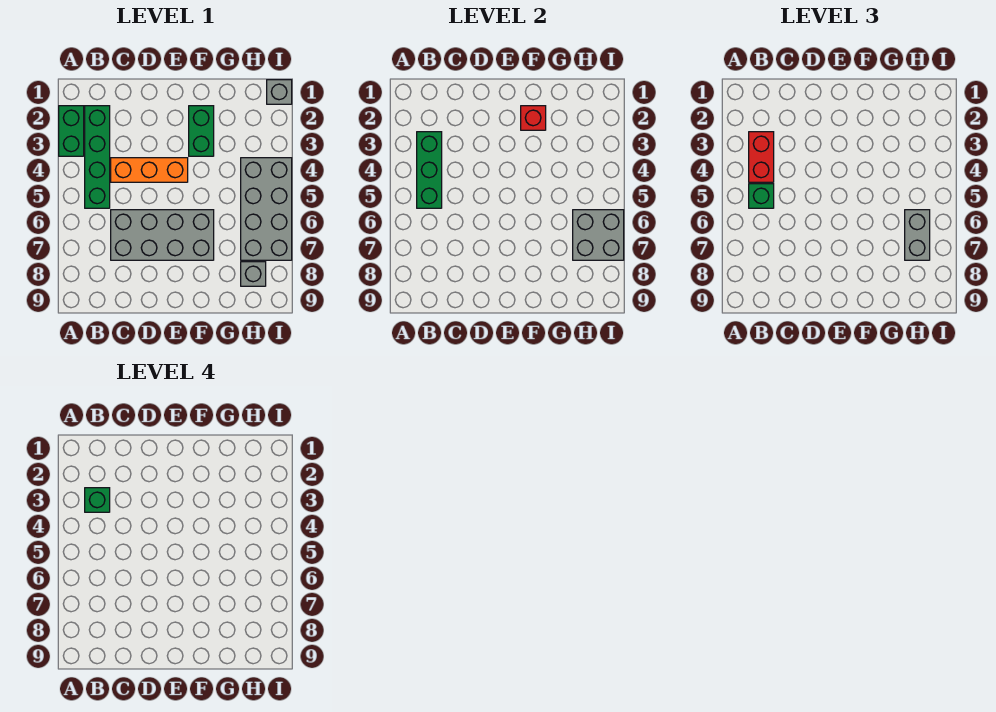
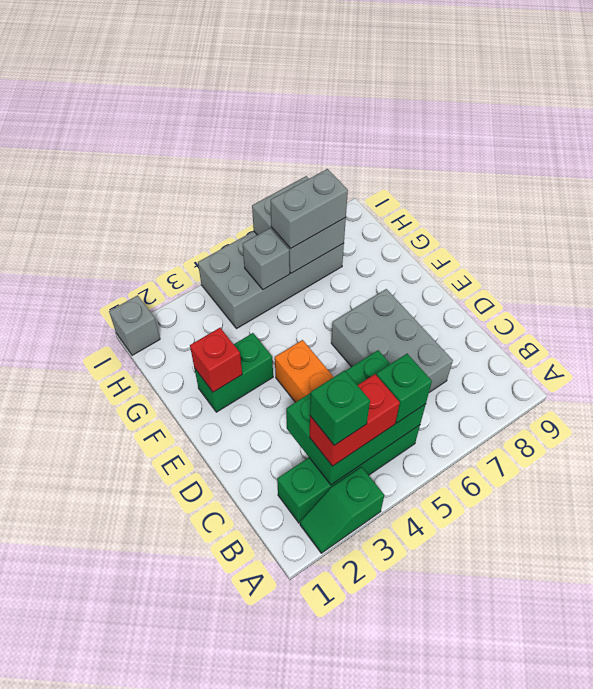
green 1x2 brick [59,106,84,156] -> green 1x2 slope [300,467,384,553]
green 1x3 brick [417,132,442,208] -> green 2x3 brick [286,350,426,485]
grey 2x4 brick [111,210,214,260] -> grey 2x3 brick [331,289,453,392]
grey 1x1 brick [241,262,266,286] -> grey 1x1 brick moved to [243,228,290,290]

